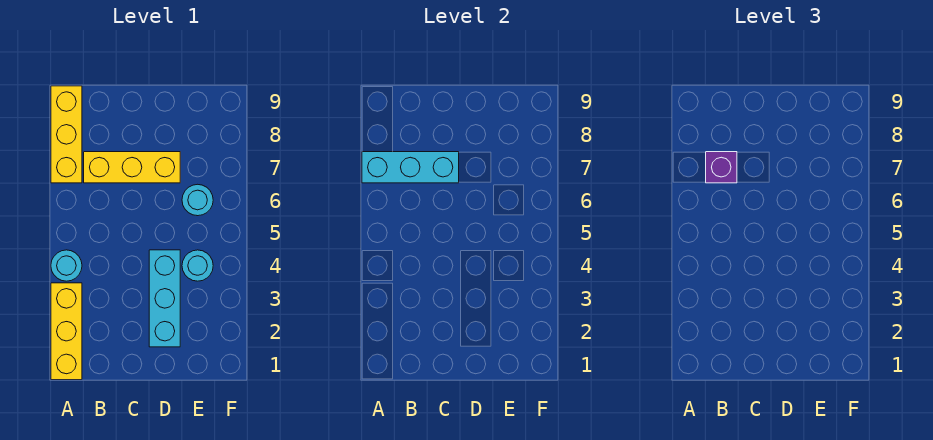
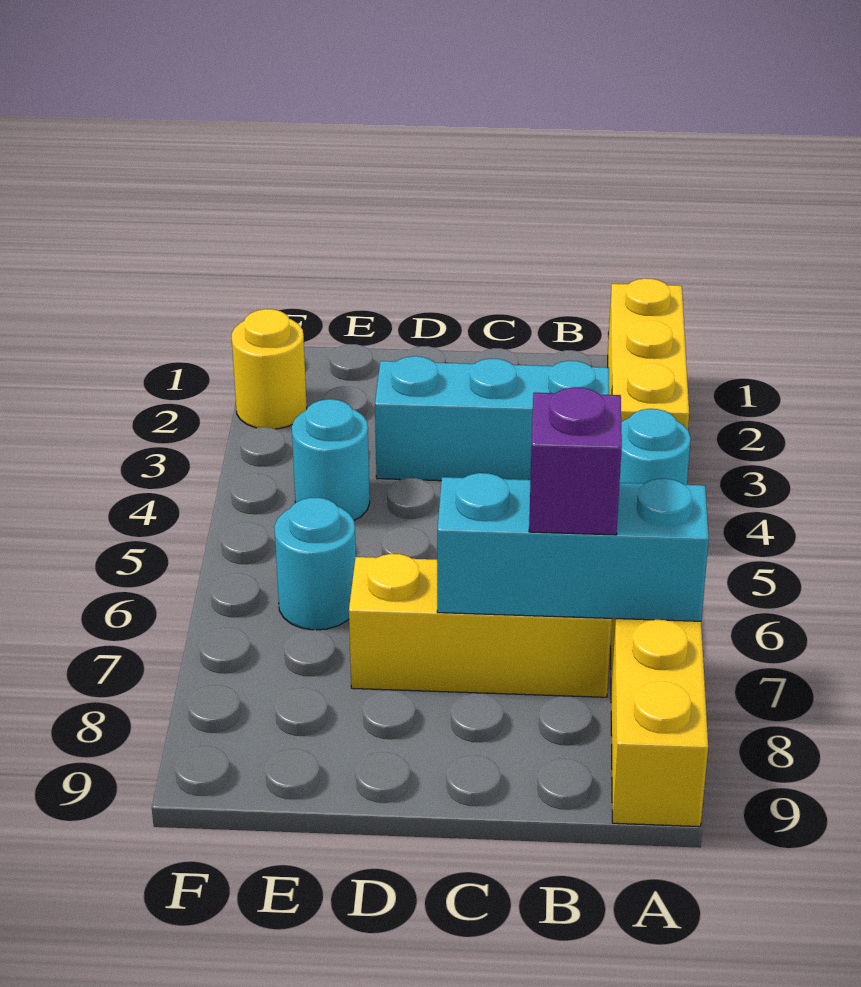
cyan 1x3 brick [149,250,180,347] -> cyan 1x3 brick turned to [375,356,609,481]
none -> yellow 1x1 round brick [231,309,307,429]

